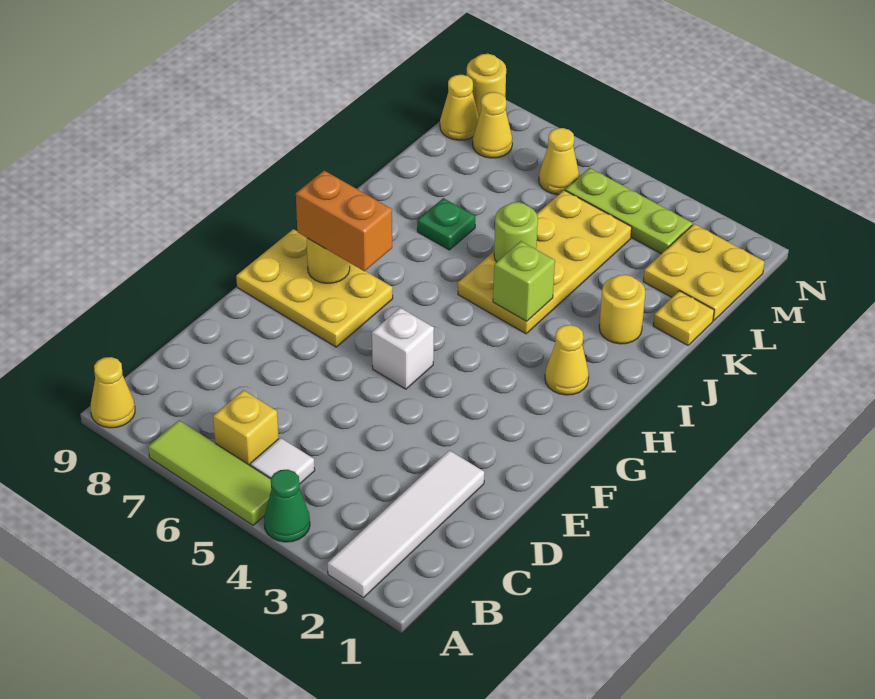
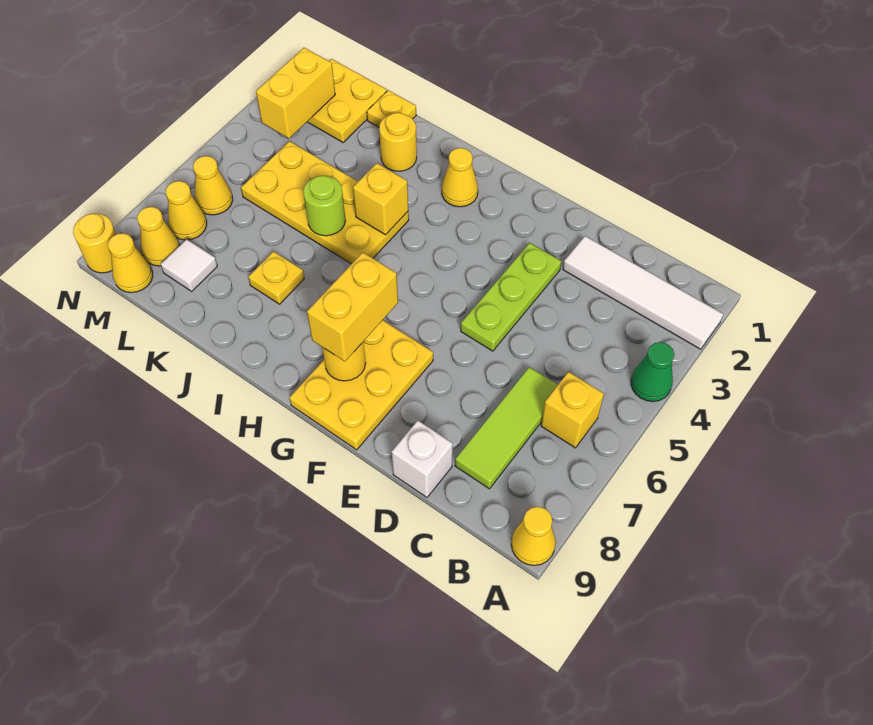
lime 1x3 tile [148,420,271,525] -> lime 1x3 tile moved to [455,367,558,489]
white 1x1 tile [250,438,315,484] -> white 1x1 tile moved to [161,239,217,291]
white 1x1 brick [372,308,434,389] -> white 1x1 brick moved to [392,421,453,497]
orange 1x2 brick [296,171,392,271] -> yellow 1x2 brick [307,252,398,361]
lime 1x1 brick [493,241,555,321] -> yellow 1x1 brick [353,163,408,235]
green 1x1 plate [417,198,475,250] -> yellow 1x1 plate [248,251,304,304]
none -> yellow 1x2 brick [256,48,335,138]
lime 1x3 plate [565,168,692,254] -> lime 1x3 plate moved to [461,243,561,351]
none -> yellow 1x1 cone [166,181,207,240]

